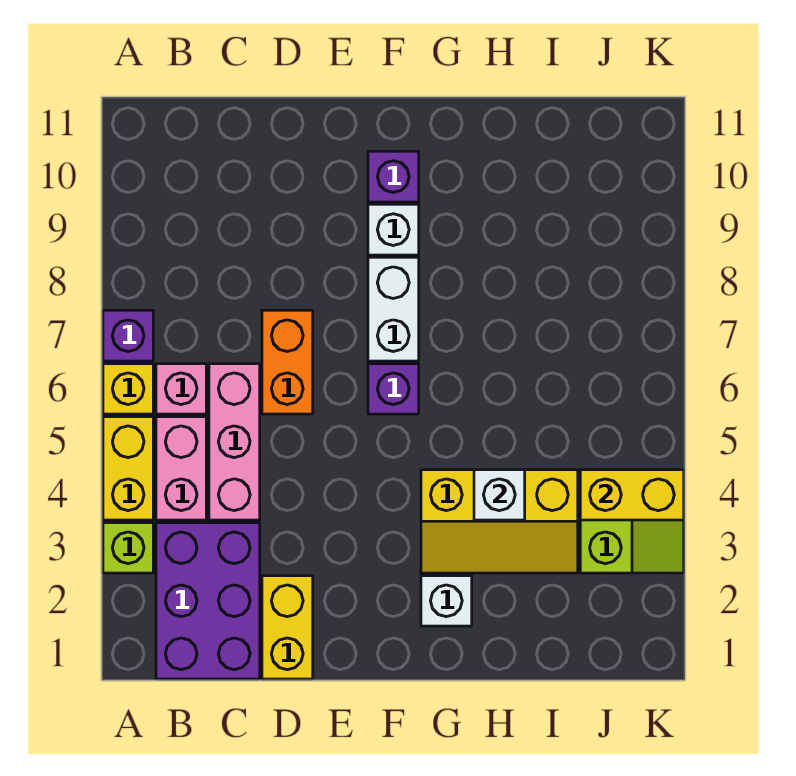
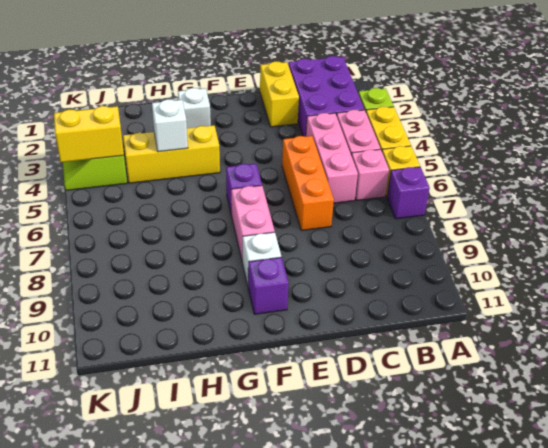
orange 1x2 brick [262,310,313,414] -> orange 1x3 brick [282,136,334,231]
white 1x2 brick [368,257,419,361] -> pink 1x2 brick [231,185,275,262]

